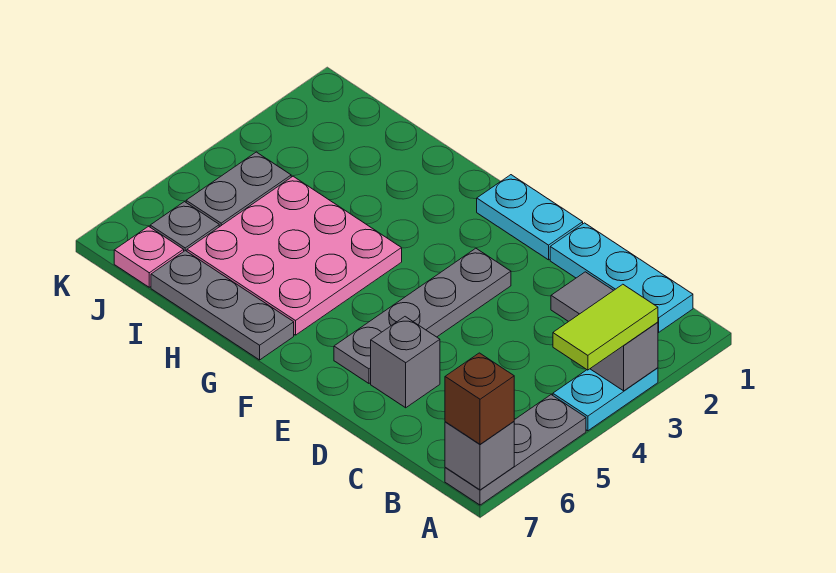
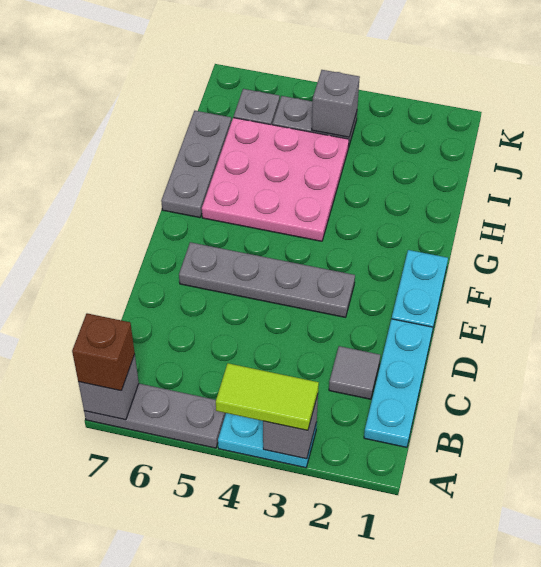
grey 1x1 brick [371,317,440,408] -> grey 1x1 brick moved to [312,70,360,137]
pink 1x1 plate [114,226,184,287] -> none

